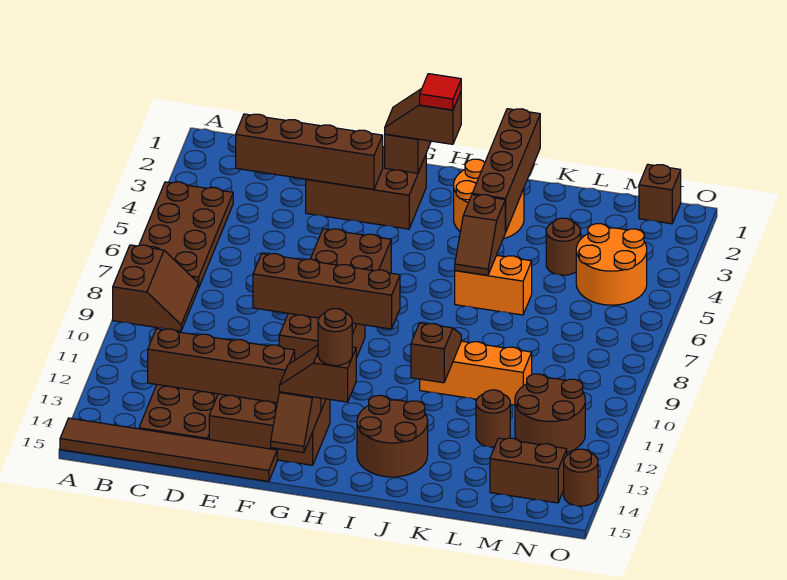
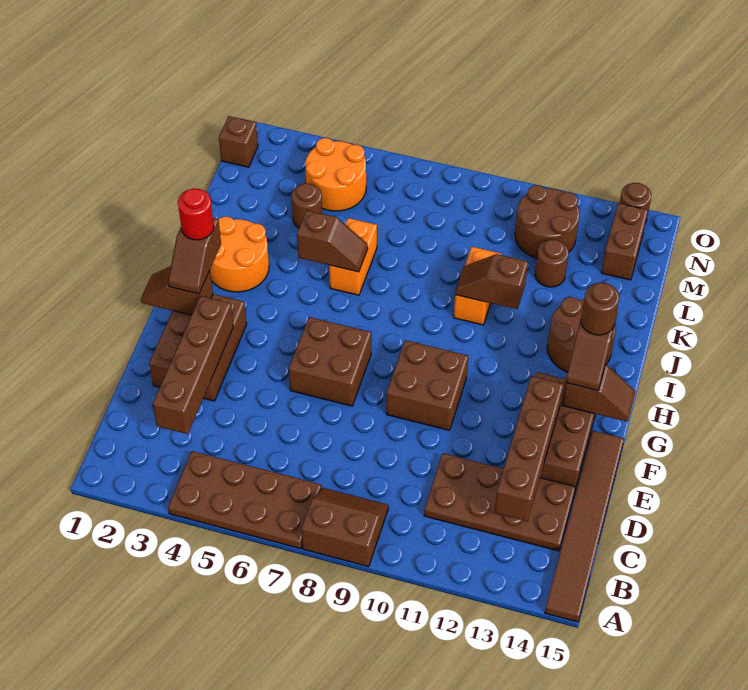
brown 1x4 brick [253,254,400,329] -> none
red 1x1 tile [420,74,461,110] -> red 1x1 round brick [178,189,214,240]
brown 1x4 brick [472,109,540,232] -> none
orange 1x3 brick [420,341,532,405] -> orange 1x2 brick [454,247,501,325]

